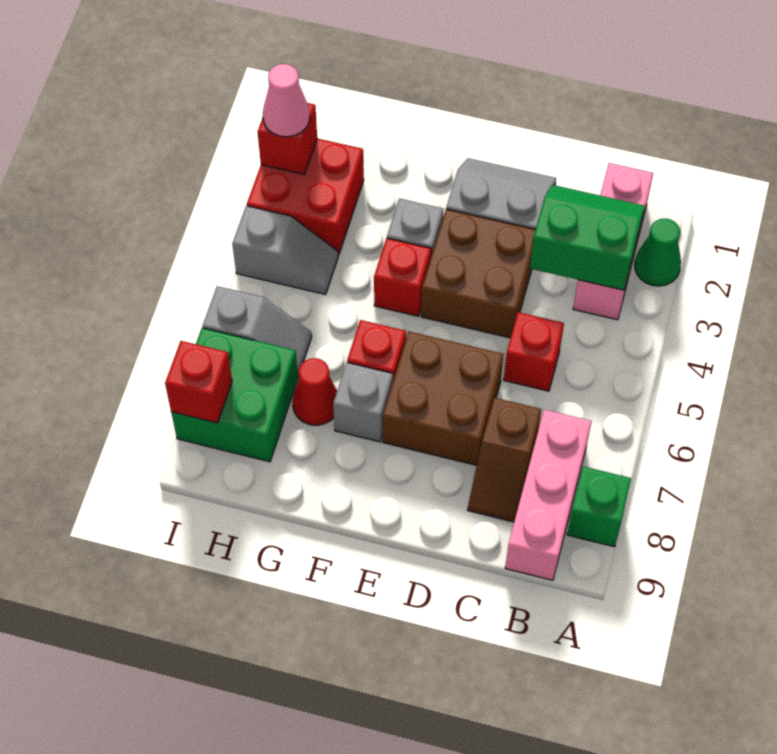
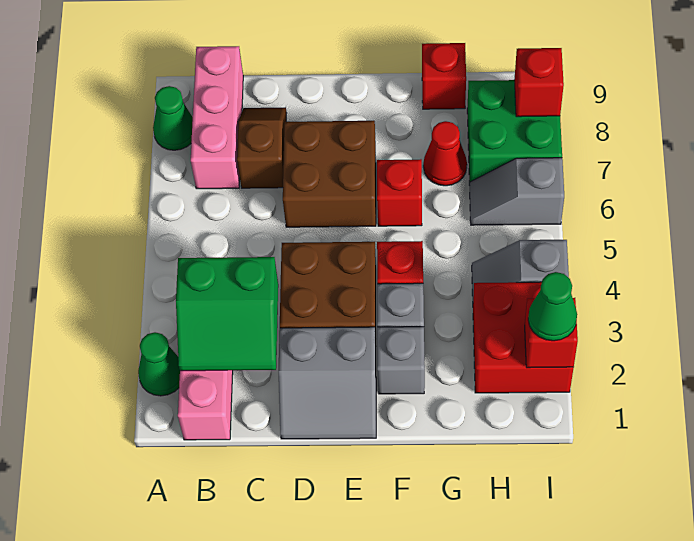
green 1x1 brick [567,466,631,547] -> green 1x1 cone [153,86,193,150]
red 1x1 brick [504,312,564,391] -> red 1x1 brick moved to [422,43,466,109]
grey 1x1 brick [333,363,393,442] -> grey 1x1 brick moved to [377,327,425,394]
pink 1x1 cone [263,64,310,137] -> green 1x1 cone [528,272,577,341]

